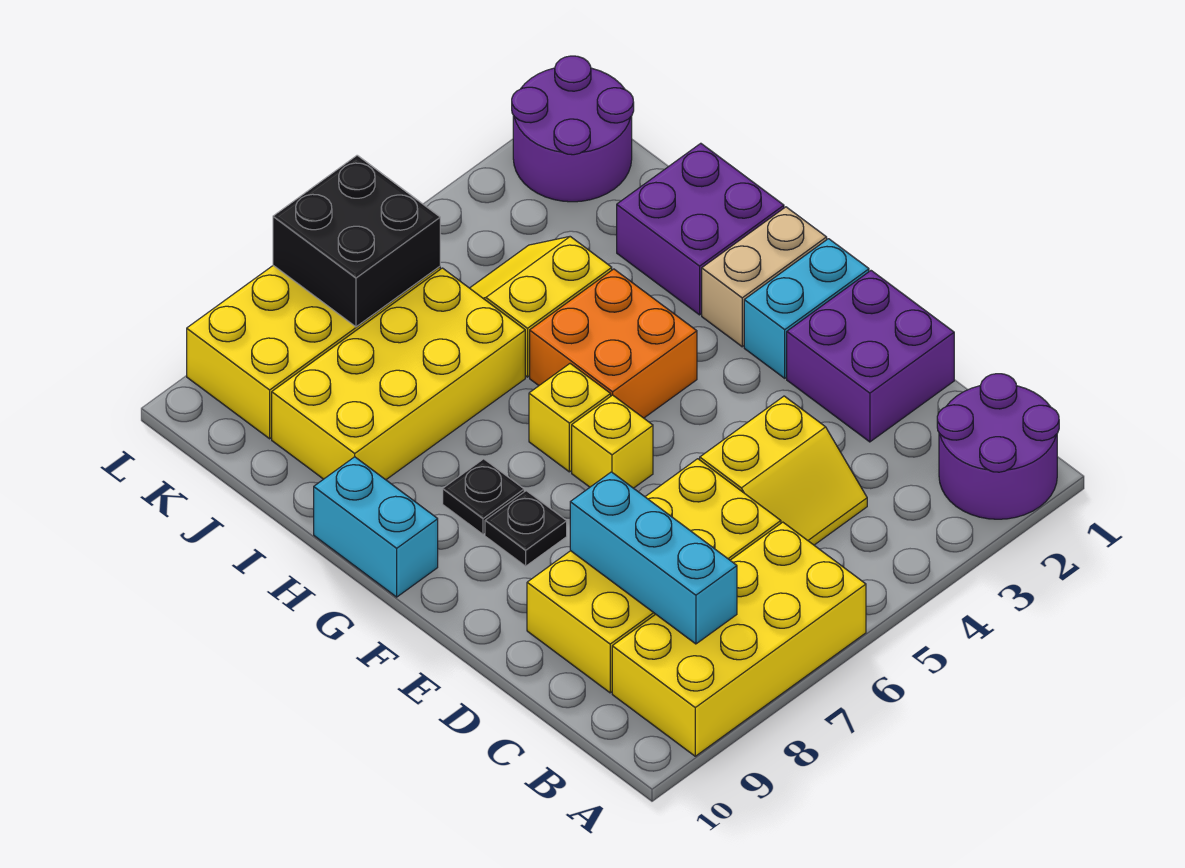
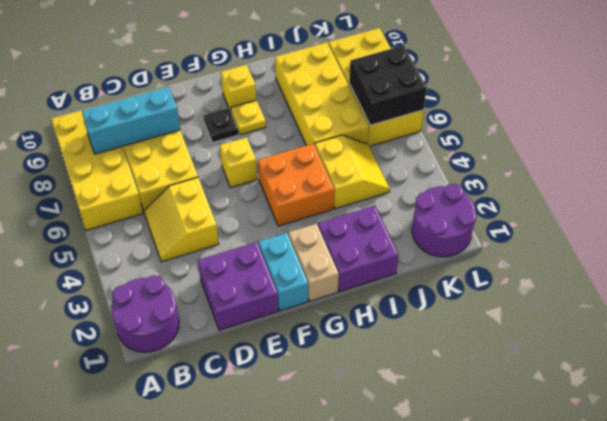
yellow 1x1 brick [529,364,611,472] -> yellow 1x1 brick moved to [221,65,256,110]
black 1x1 plate [443,459,524,534] -> yellow 1x1 plate [231,100,266,135]
cyan 1x2 brick [314,457,438,597] -> none

